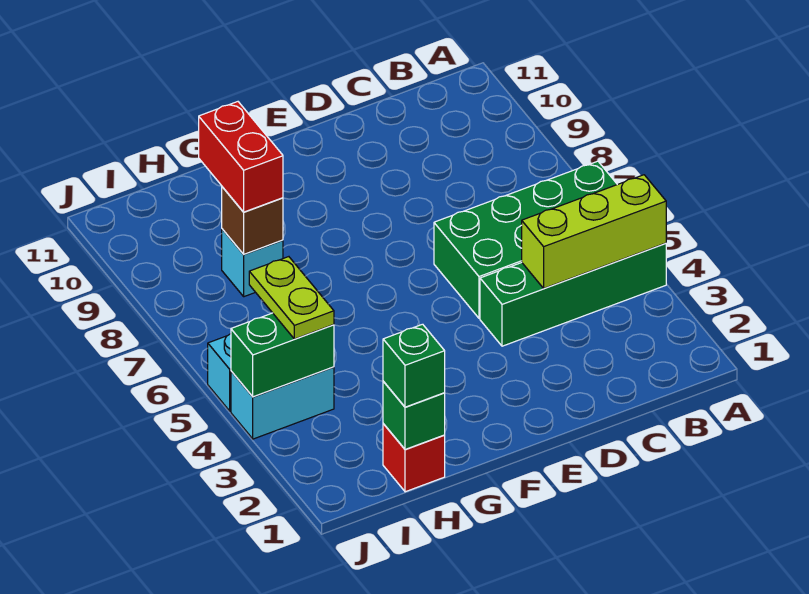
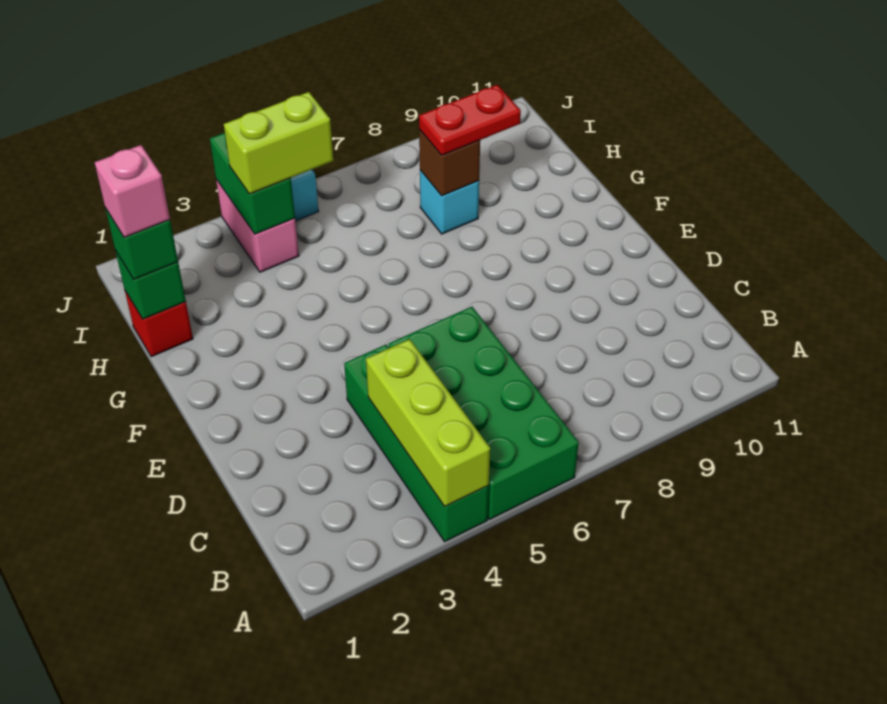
none -> pink 1x1 brick [95,145,170,237]
red 1x2 brick [199,102,283,212] -> red 1x2 plate [419,85,521,155]
cyan 1x2 brick [231,367,334,439] -> pink 1x2 brick [216,179,299,272]
lime 1x2 plate [249,257,334,339] -> lime 1x2 brick [224,92,333,194]

